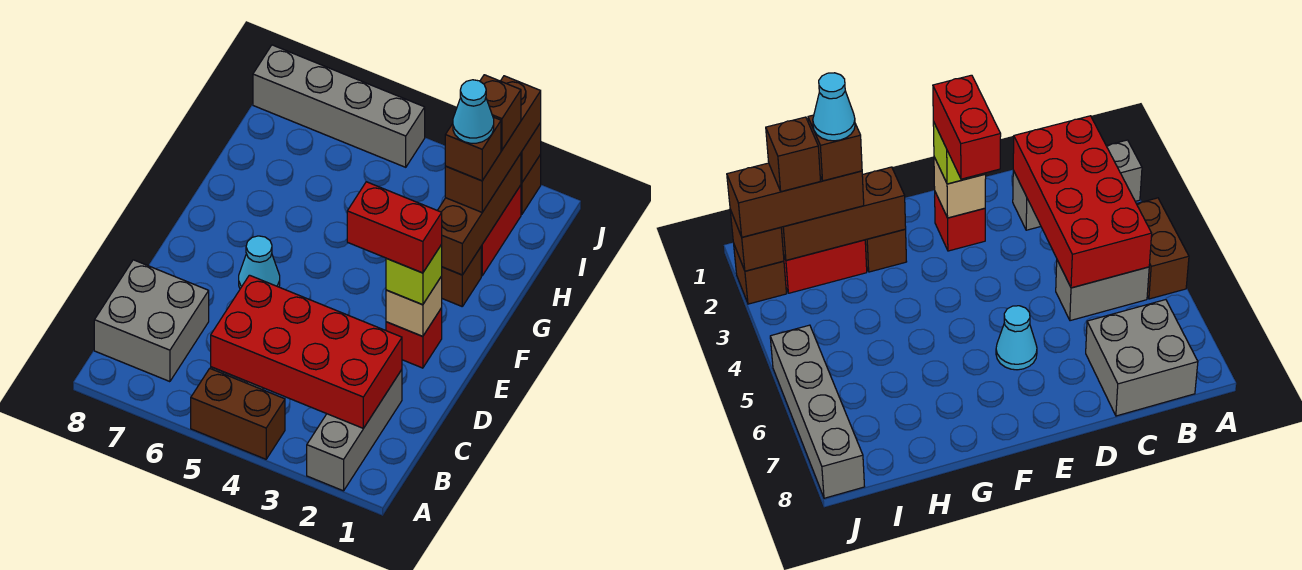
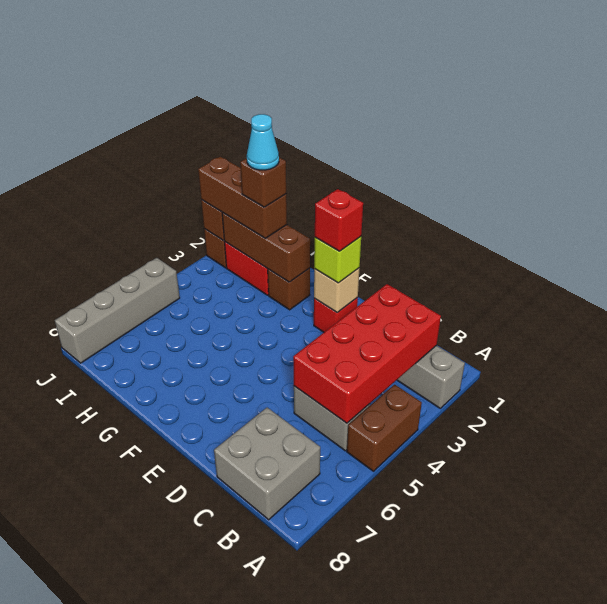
red 1x2 brick [347,182,442,273] -> red 1x1 brick [315,189,363,251]
cyan 1x1 cone [239,236,280,289] -> none
brown 1x1 brick [480,75,521,150] -> none

